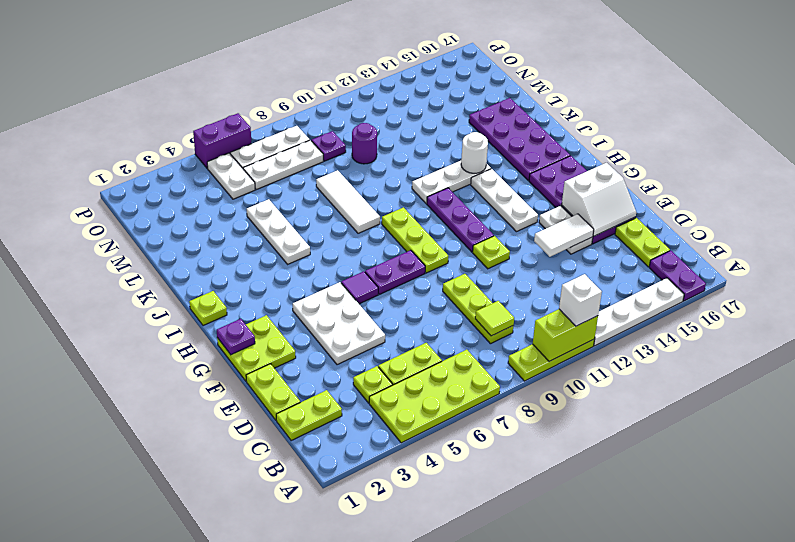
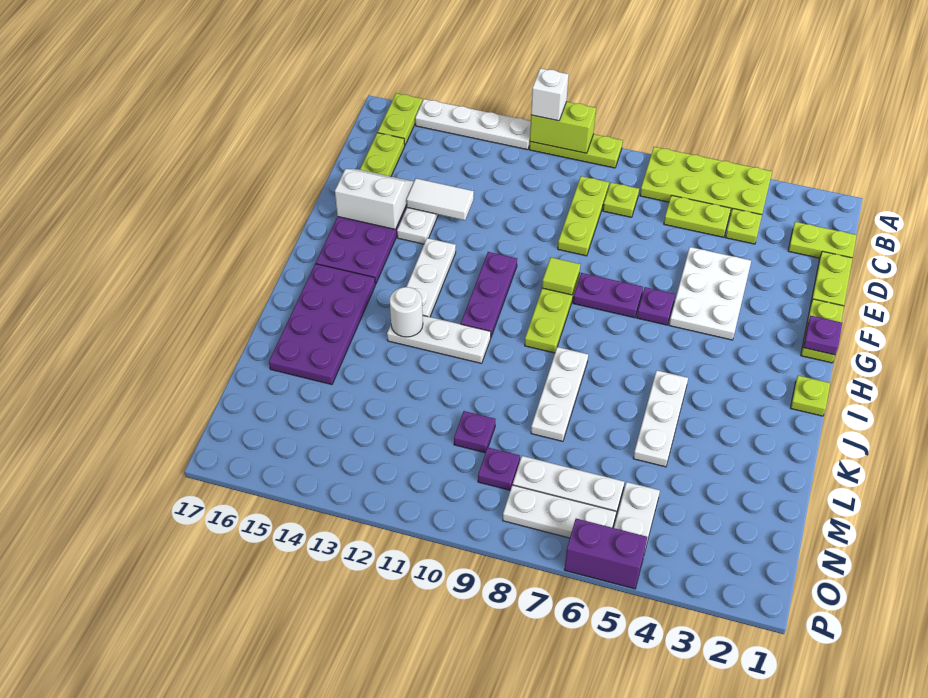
purple 1x2 plate [649,251,706,301] -> lime 1x2 plate [378,93,422,145]
lime 1x1 tile [475,301,514,336] -> lime 1x1 tile moved to [542,257,580,295]
lime 2x2 plate [217,315,296,381] -> lime 1x2 plate [801,299,844,363]
lime 1x1 plate [473,236,510,269] -> lime 1x1 plate moved to [603,183,639,217]
purple 1x1 tile [341,271,378,304] -> purple 1x1 plate [637,287,675,325]
white 1x3 tile [316,170,380,233] -> white 1x3 plate [531,347,588,441]
purple 1x1 round brick [352,123,377,164] -> purple 1x1 plate [454,411,495,453]

